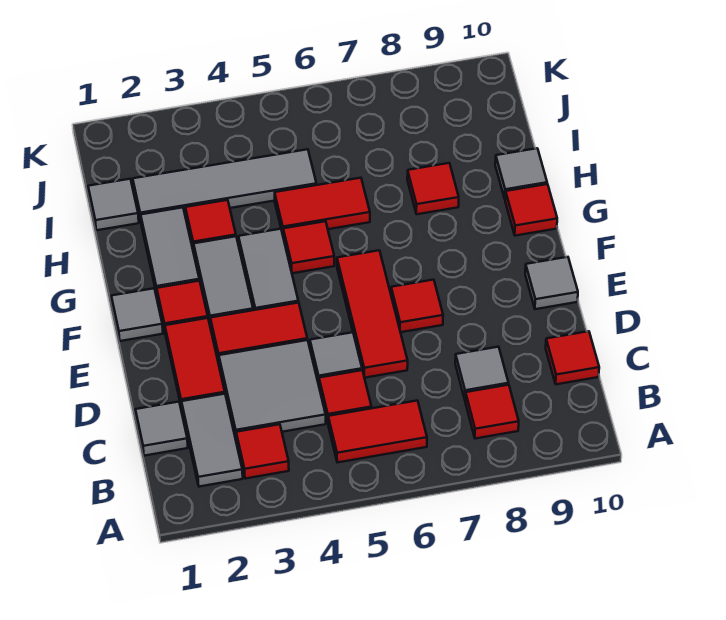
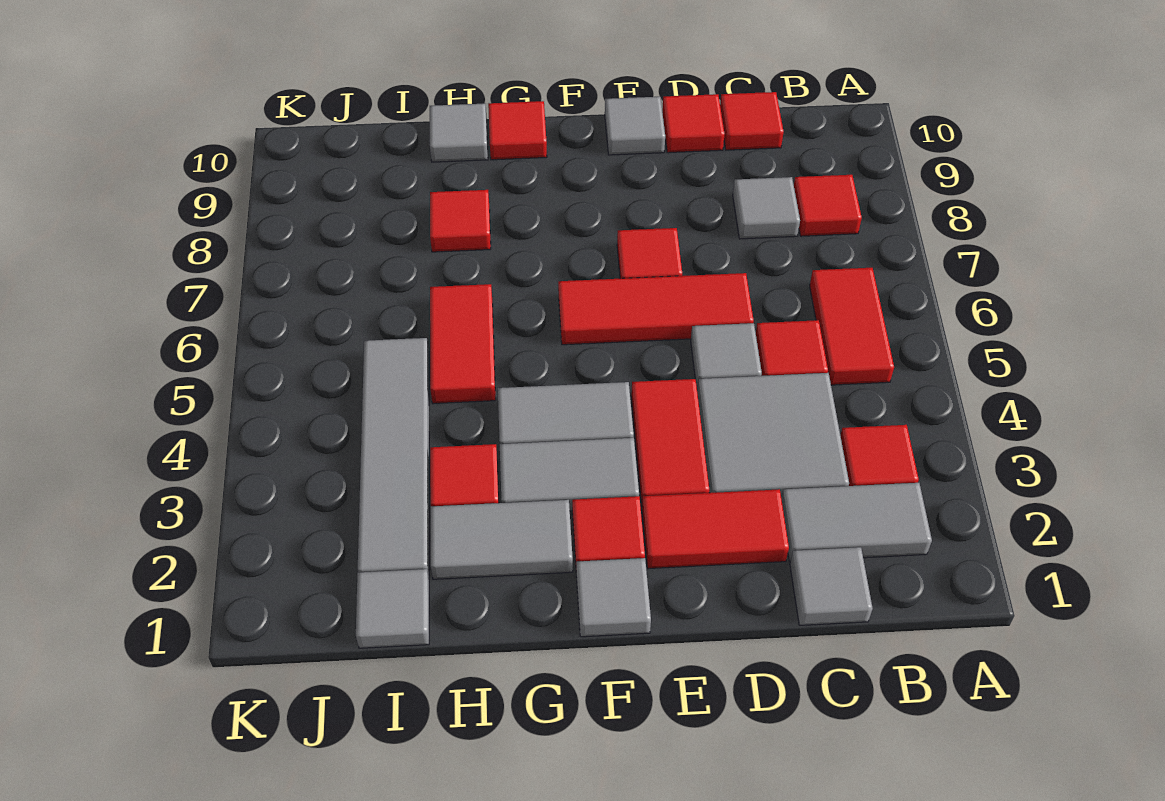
red 1x1 tile [283,221,334,273] -> red 1x1 tile moved to [662,94,725,153]

